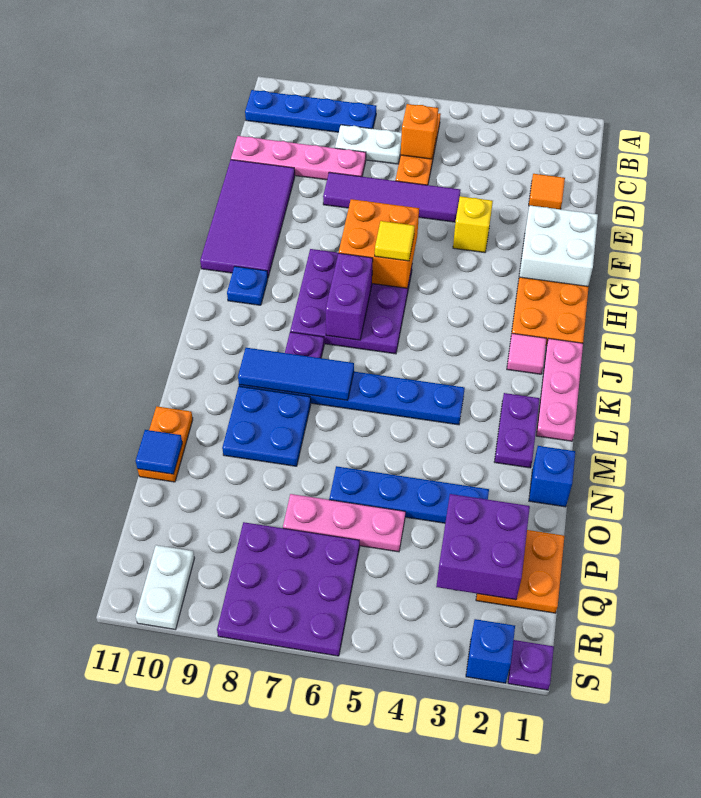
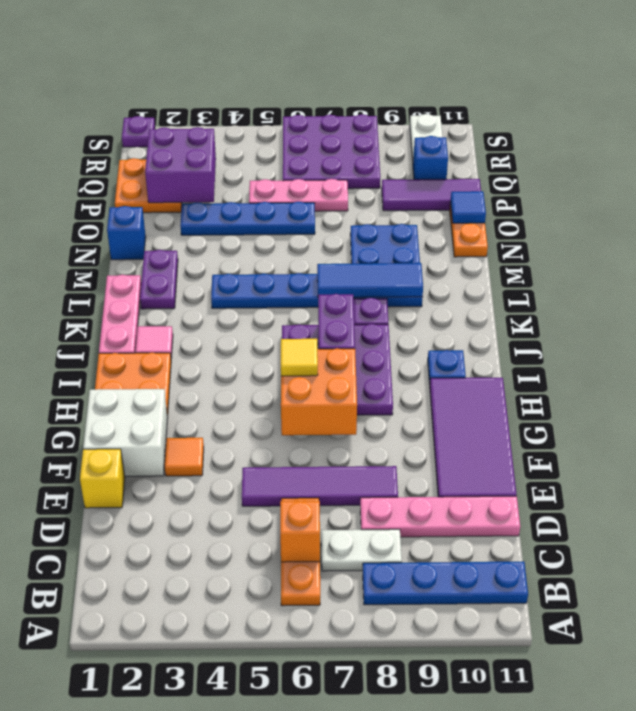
orange 1x1 tile [529,174,565,209] -> orange 1x1 tile moved to [165,438,204,476]
yellow 1x1 brick [453,196,493,253] -> yellow 1x1 brick moved to [80,449,125,508]
none -> purple 1x3 tile [382,179,481,211]
blue 1x1 brick [466,619,515,683] -> blue 1x1 brick moved to [413,136,448,180]

